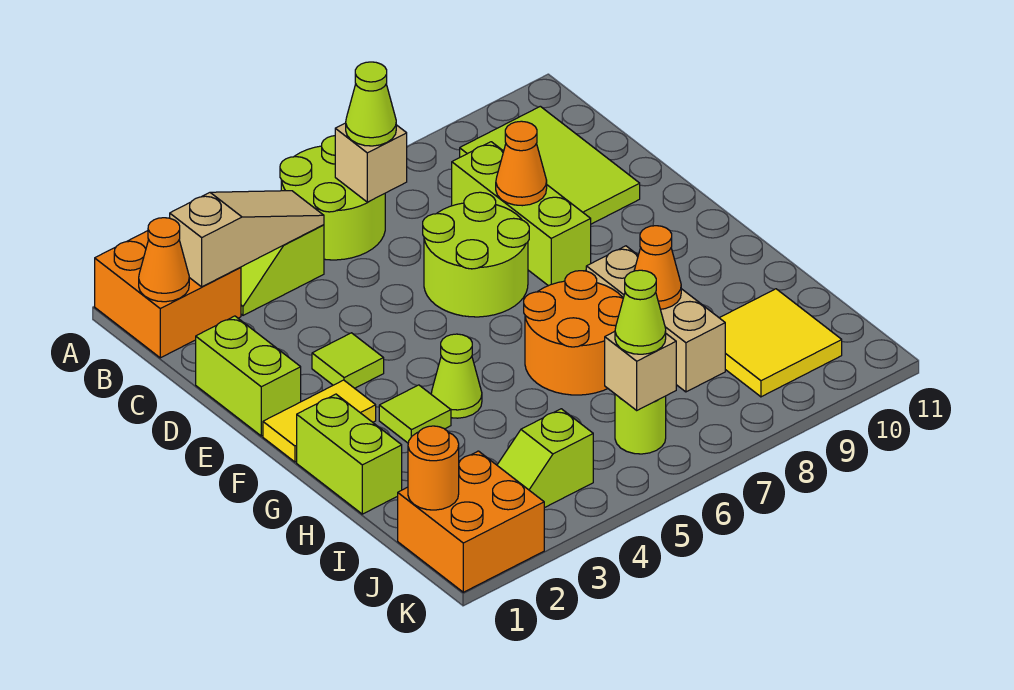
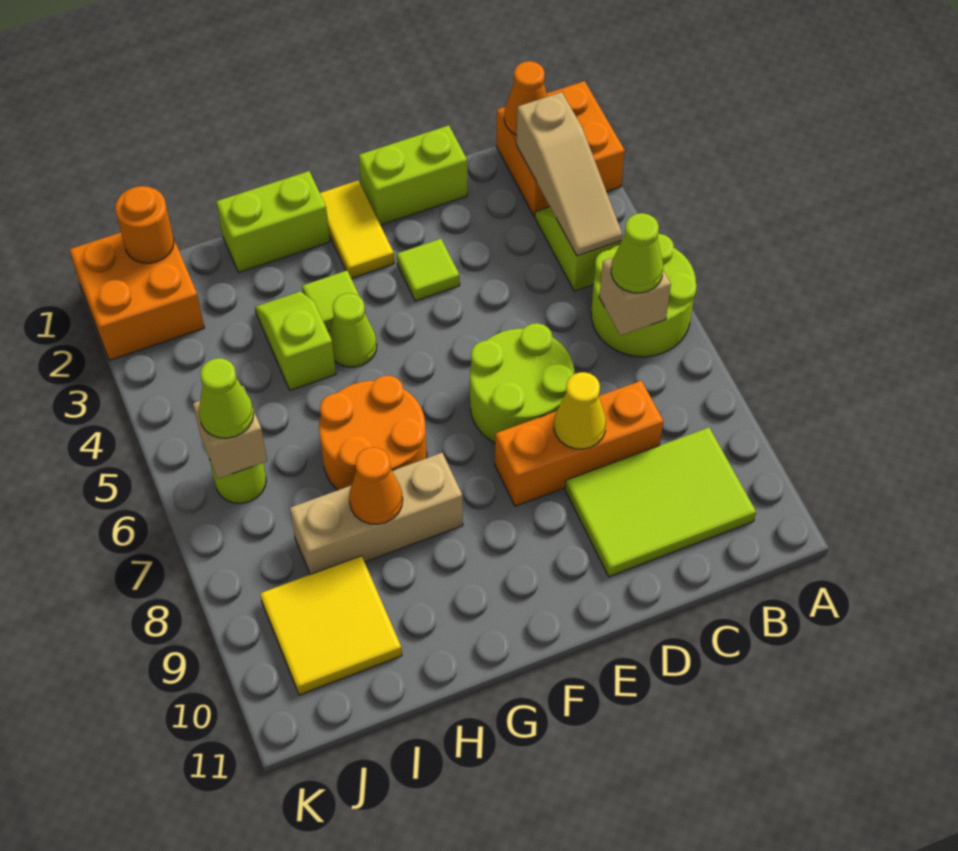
lime 1x3 brick [452,142,591,286] -> orange 1x3 brick [495,381,663,506]
orange 1x1 cone [496,121,547,206] -> yellow 1x1 cone [554,372,606,449]
lime 1x2 slope [497,409,593,508] -> lime 1x2 slope moved to [255,291,336,390]

